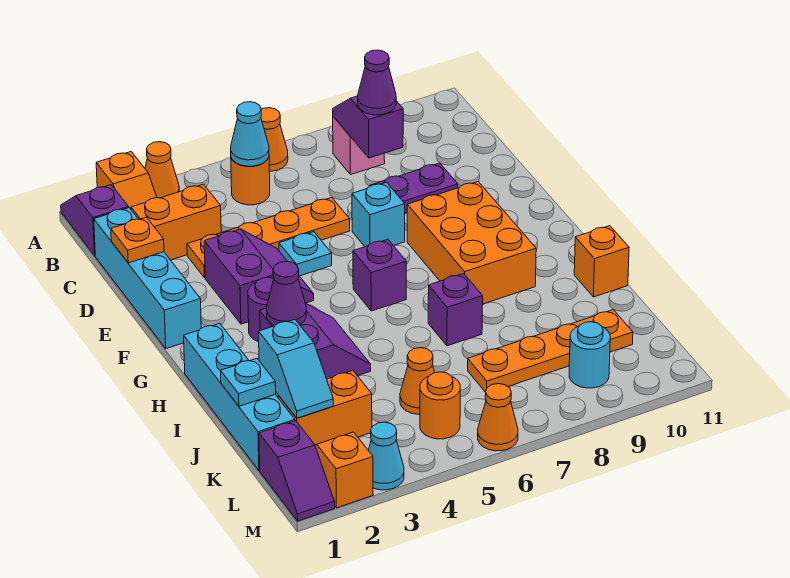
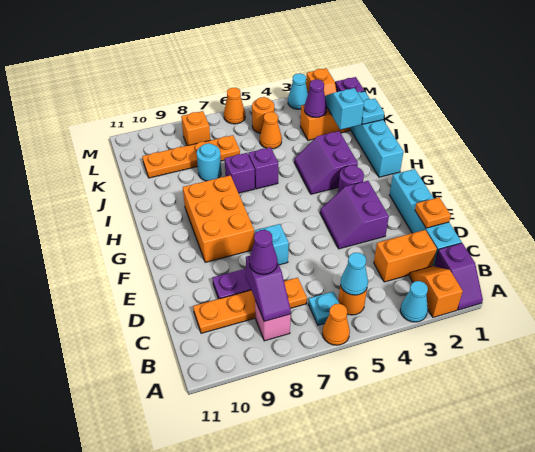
orange 1x1 cone [145,142,179,198] -> cyan 1x1 cone [400,281,428,322]
orange 1x4 plate [187,198,350,278] -> orange 1x4 plate moved to [193,278,307,333]
cyan 1x1 plate [279,232,332,276] -> cyan 1x1 plate moved to [308,292,339,325]
purple 1x1 brick [353,239,406,311] -> purple 1x1 brick moved to [248,147,278,189]
purple 1x1 cone [267,261,306,326] -> purple 1x1 cone moved to [304,80,327,118]
orange 1x1 brick [574,226,629,297] -> orange 1x1 brick moved to [181,111,210,146]
cyan 1x1 round brick [569,322,610,388] -> cyan 1x1 round brick moved to [197,143,221,181]

